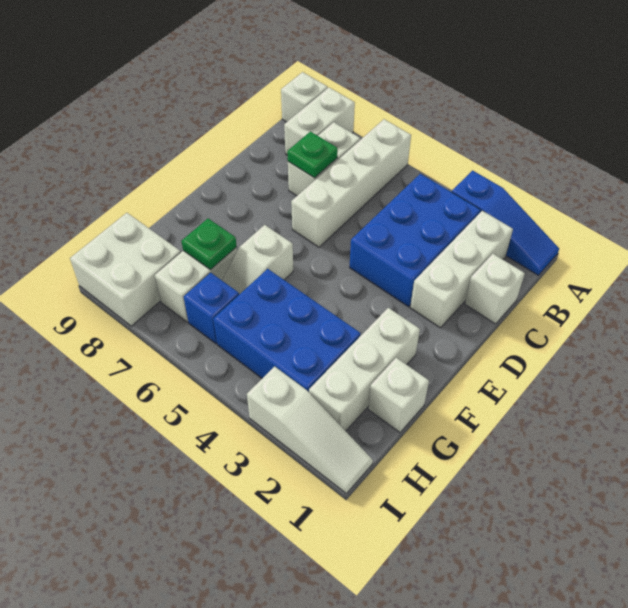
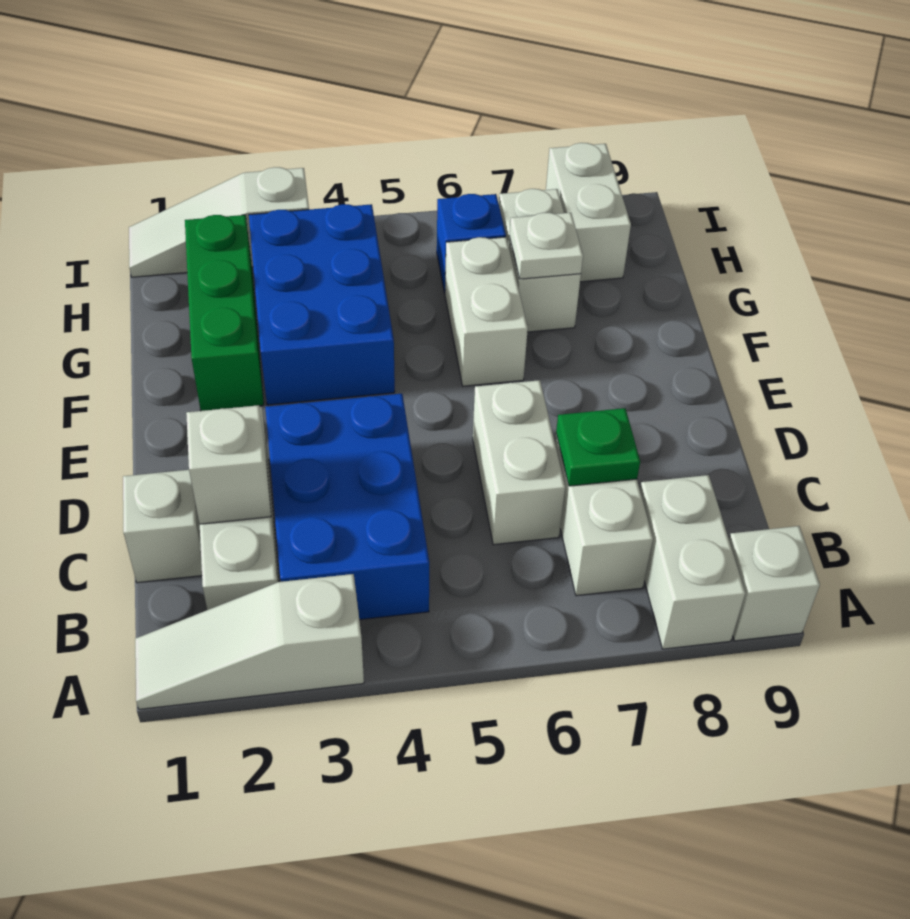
blue 1x3 slope [452,170,559,275] -> white 1x3 slope [135,574,364,709]
white 1x4 brick [291,119,411,247] -> white 1x2 brick [473,380,565,545]
white 1x3 brick [309,308,420,431] -> green 1x3 brick [185,215,264,411]
white 1x2 slope [222,225,293,294] -> white 1x2 brick [445,237,528,386]
white 1x1 brick [368,358,429,432] -> white 1x1 brick moved to [186,405,271,524]
blue 2x3 brick [213,269,361,392] -> blue 2x3 brick turned to [249,204,395,405]
green 1x1 plate [181,219,237,270] -> white 1x1 plate [510,213,583,279]
white 2x2 brick [70,213,181,326] -> white 1x2 brick [546,143,631,282]

